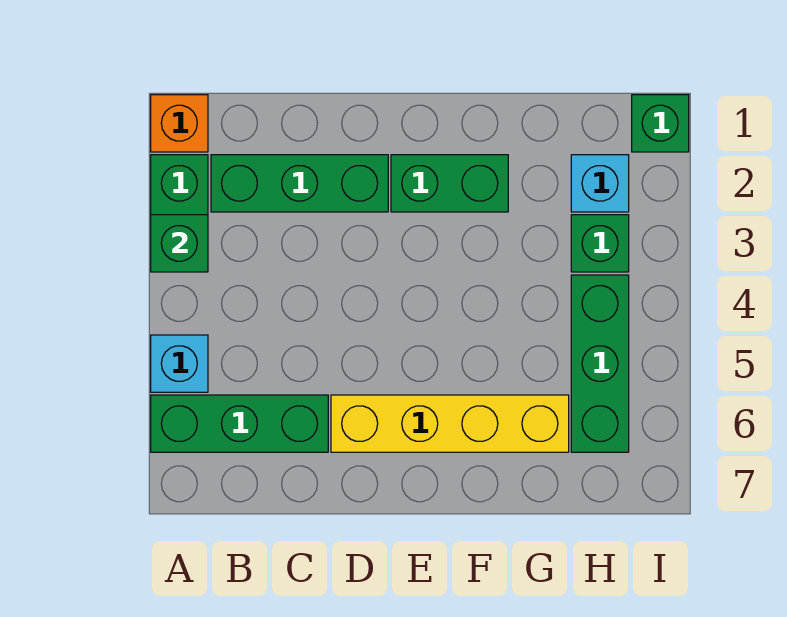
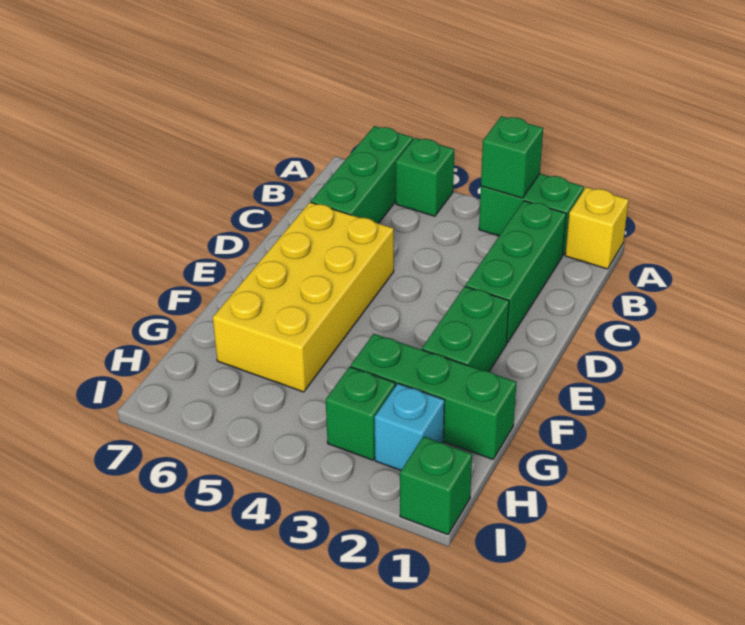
orange 1x1 brick [151,95,208,152] -> yellow 1x1 brick [565,187,629,269]
cyan 1x1 brick [151,335,208,392] -> green 1x1 brick [396,138,454,216]
yellow 1x4 brick [331,395,569,452] -> yellow 2x4 brick [213,202,394,392]
green 1x3 brick [571,275,629,452] -> green 1x3 brick moved to [351,334,517,459]

